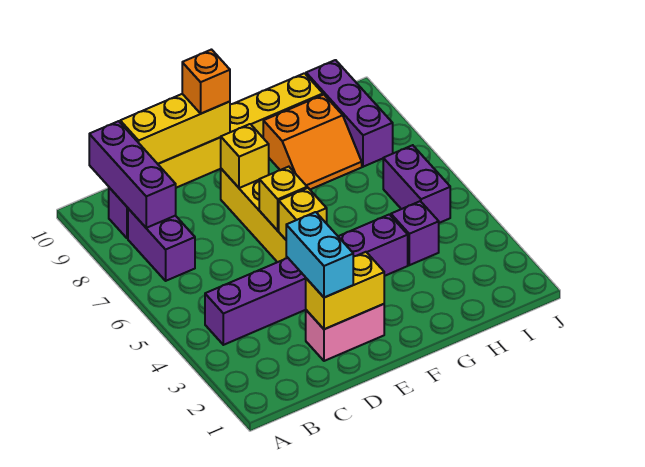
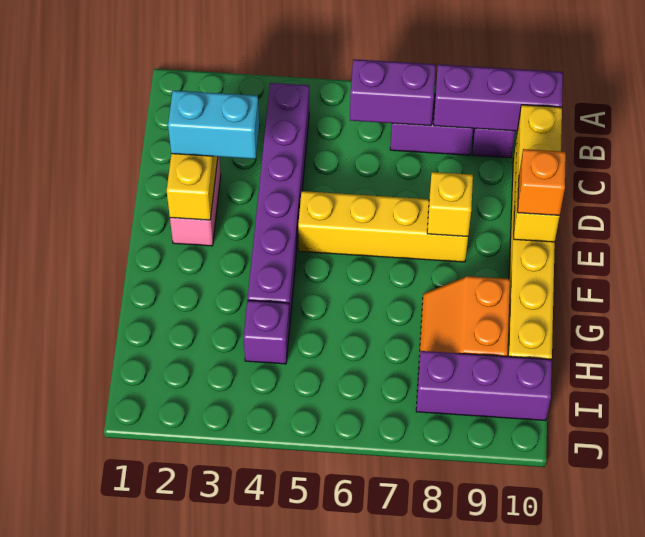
yellow 1x1 brick [279,188,327,239] -> none
yellow 1x1 brick [259,167,307,231] -> none
purple 1x2 brick [383,145,450,223] -> purple 1x2 brick moved to [350,59,436,126]

